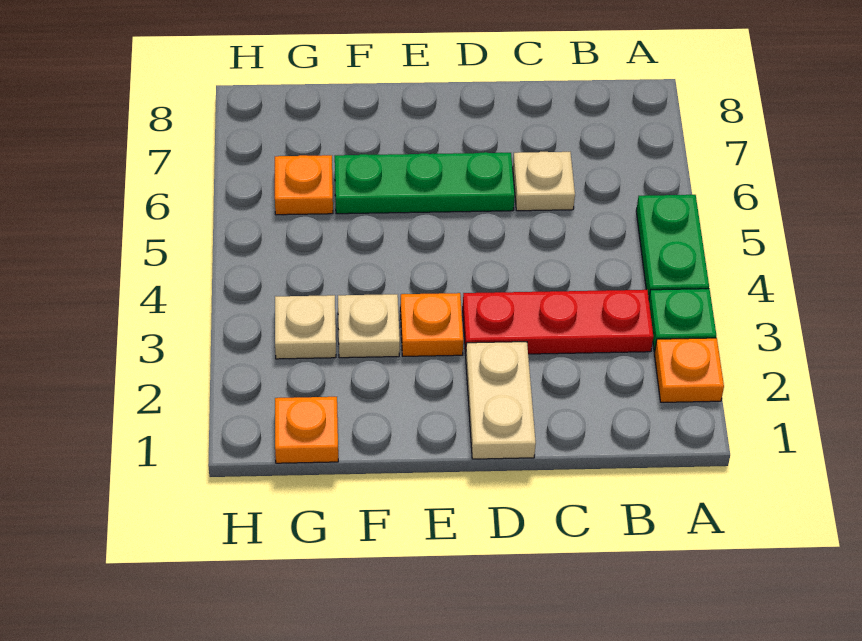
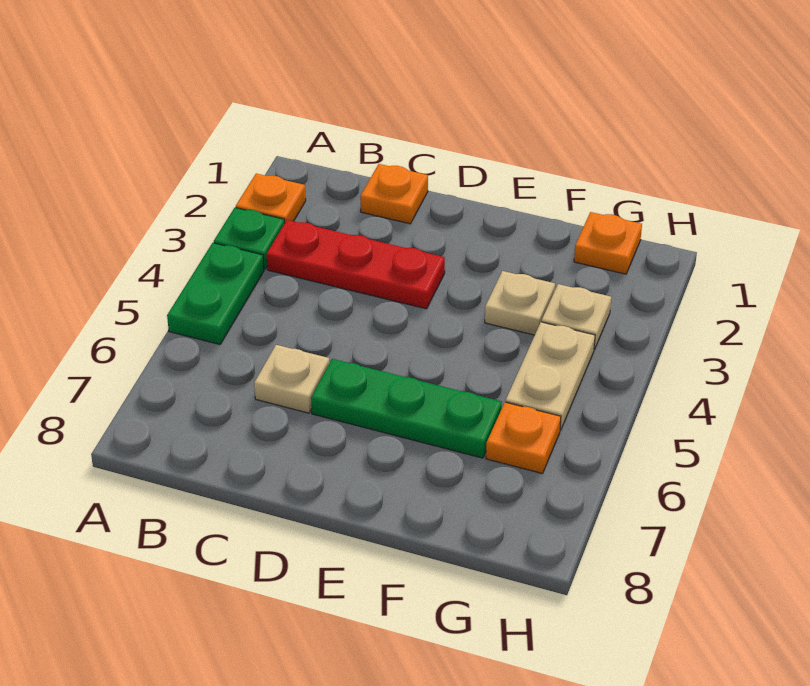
tan 1x2 plate [466,342,536,459] -> tan 1x2 plate moved to [506,322,595,431]
orange 1x1 plate [400,293,463,356] -> orange 1x1 plate moved to [360,164,428,224]

